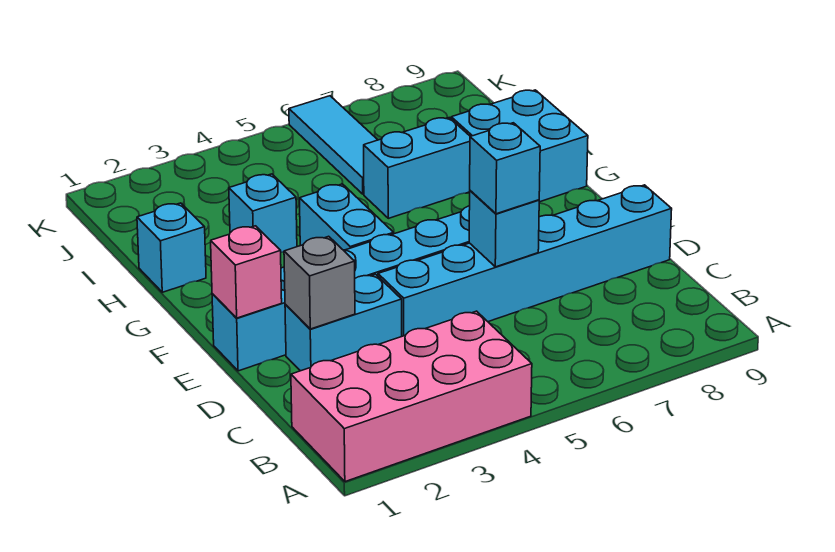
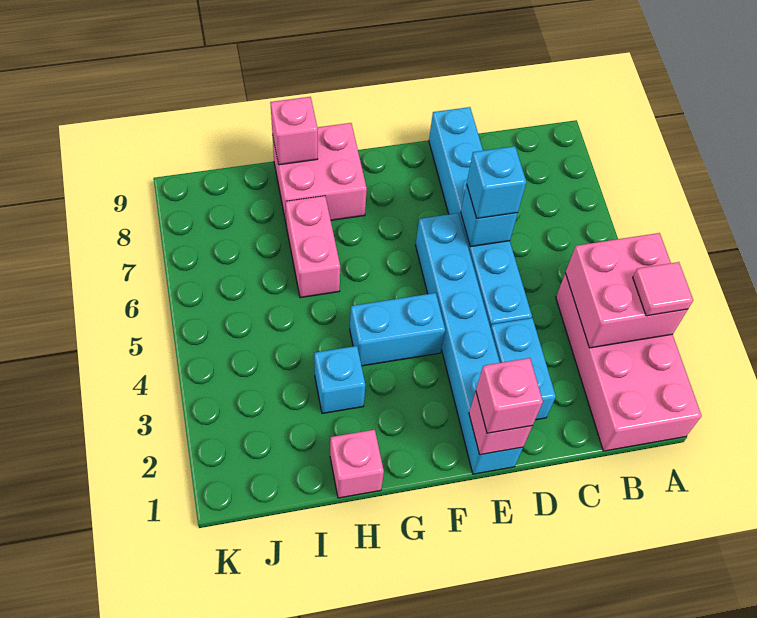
none -> pink 2x2 brick [565,233,688,348]
none -> pink 1x1 tile [633,262,693,316]
grey 1x1 brick [284,236,355,329] -> none
none -> pink 1x1 brick [476,358,543,433]
cyan 2x2 brick [451,90,588,202] -> pink 2x2 brick [272,123,367,226]
cyan 1x1 brick [137,203,206,292] -> pink 1x1 brick [330,430,384,498]
cyan 1x2 brick [364,118,470,218] -> pink 1x2 brick [285,196,340,298]
none -> pink 1x1 brick [270,97,318,165]
cyan 1x3 tile [289,96,377,194] -> none

